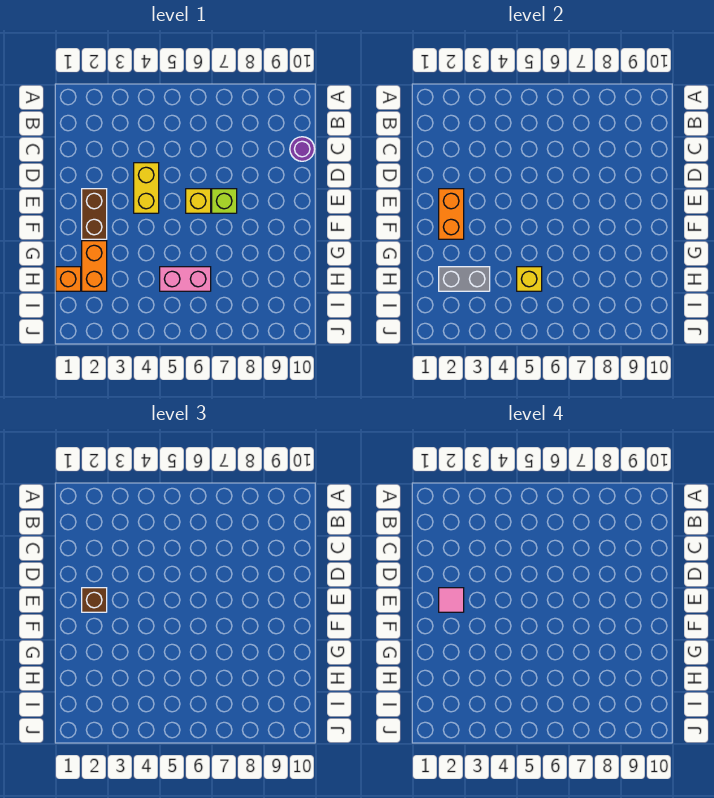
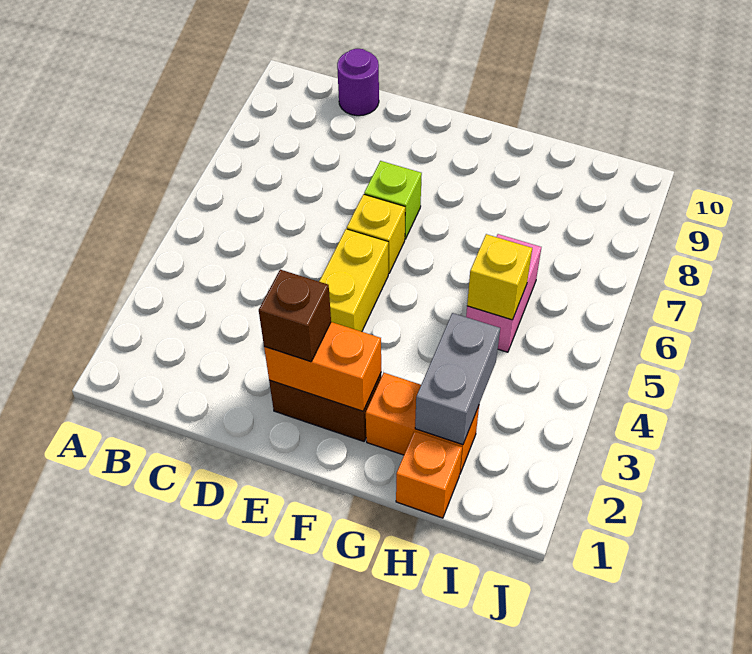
yellow 1x2 brick [134,163,159,213] -> yellow 1x2 brick turned to [319,229,388,332]
pink 1x1 tile [439,588,464,612] -> none

